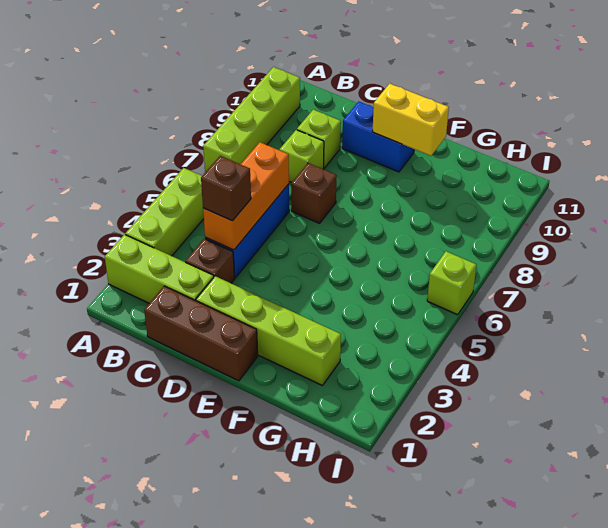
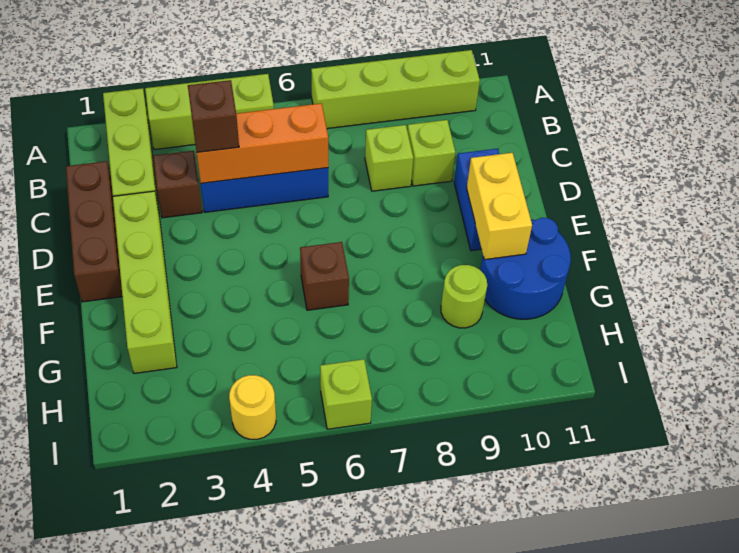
brown 1x1 brick [291,163,337,223] -> brown 1x1 brick moved to [300,242,349,310]
none -> blue 2x2 round brick [480,218,571,319]
none -> lime 1x1 round brick [441,265,487,328]
none -> yellow 1x1 round brick [229,375,276,439]

